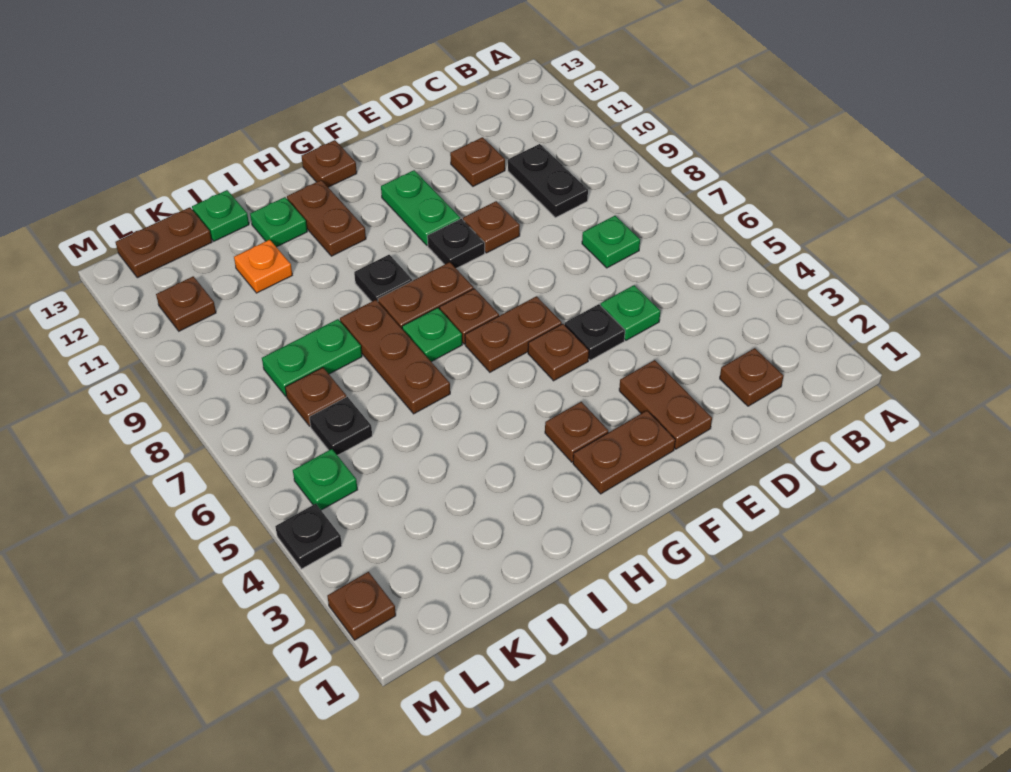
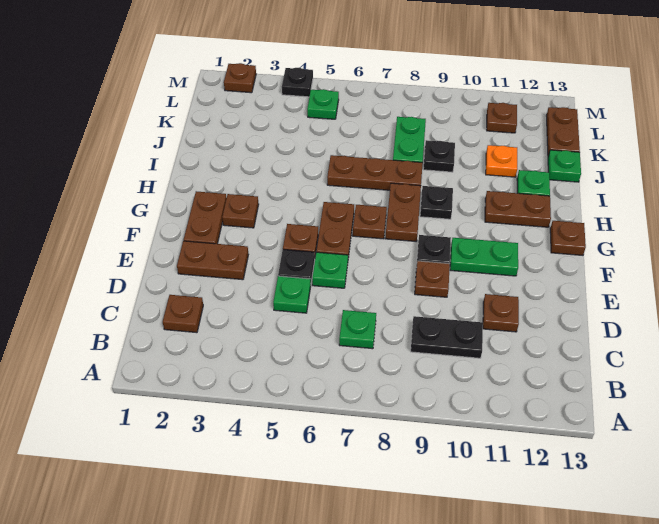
green 1x1 plate [402,308,462,362] -> green 1x1 plate moved to [312,252,348,288]
black 1x1 plate [309,397,372,455] -> black 1x1 plate moved to [423,140,455,172]
brown 1x1 plate [285,367,346,426] -> none

